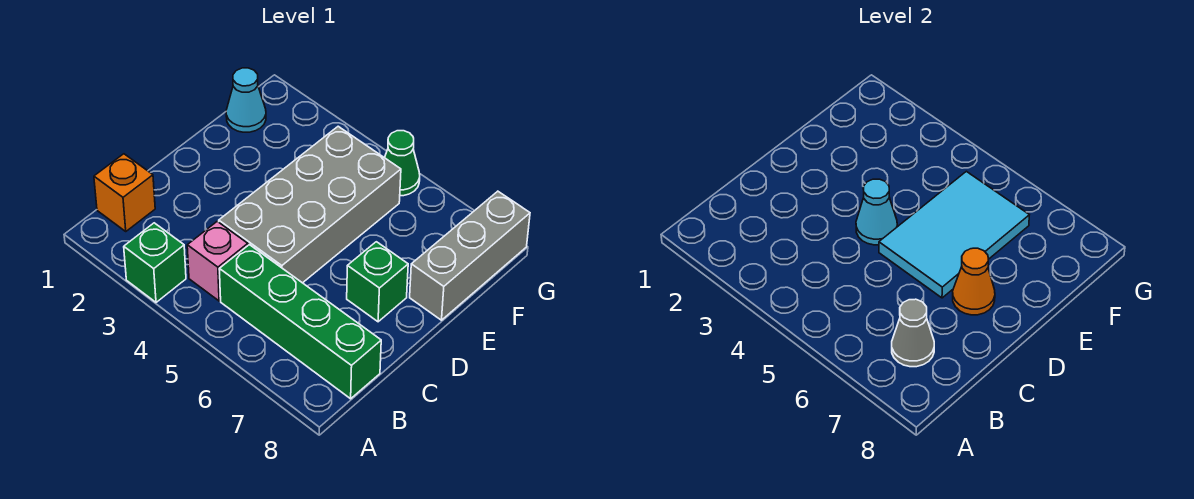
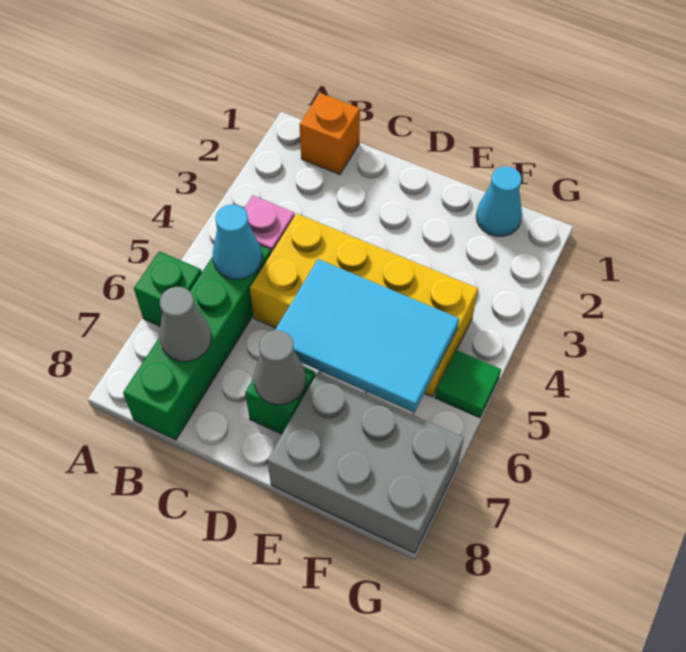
green 1x1 brick [124,223,186,302] -> green 1x1 brick moved to [134,251,202,326]
grey 2x4 brick [219,126,401,283] -> yellow 2x4 brick [250,214,478,397]
cyan 1x1 cone [856,179,897,245] -> cyan 1x1 cone moved to [213,204,262,279]
orange 1x1 cone [953,248,995,315] -> grey 1x1 cone [254,330,306,405]
grey 1x3 brick [410,191,530,320] -> grey 2x3 brick [267,373,464,553]
green 1x1 cone [385,131,420,196] -> green 1x1 tile [435,350,501,418]

